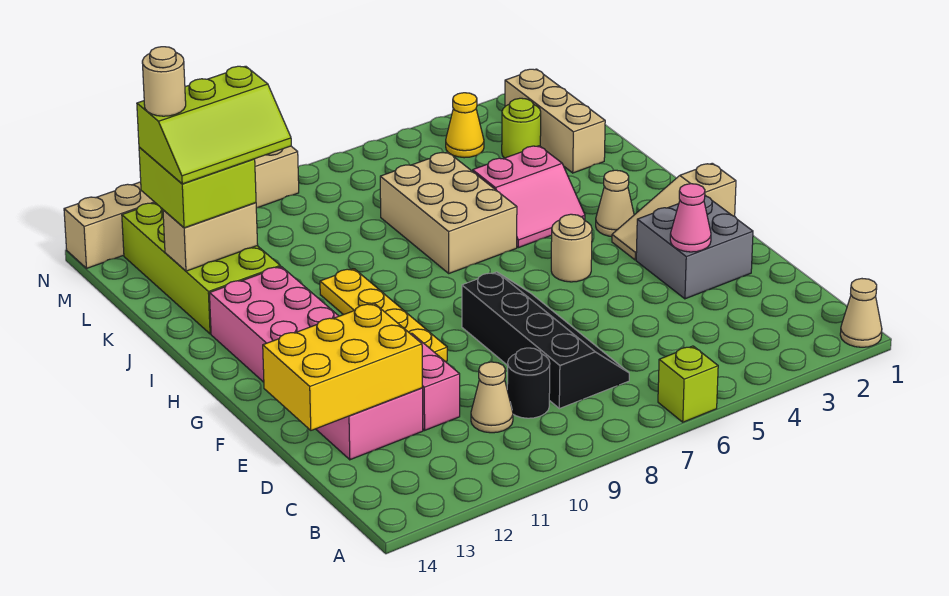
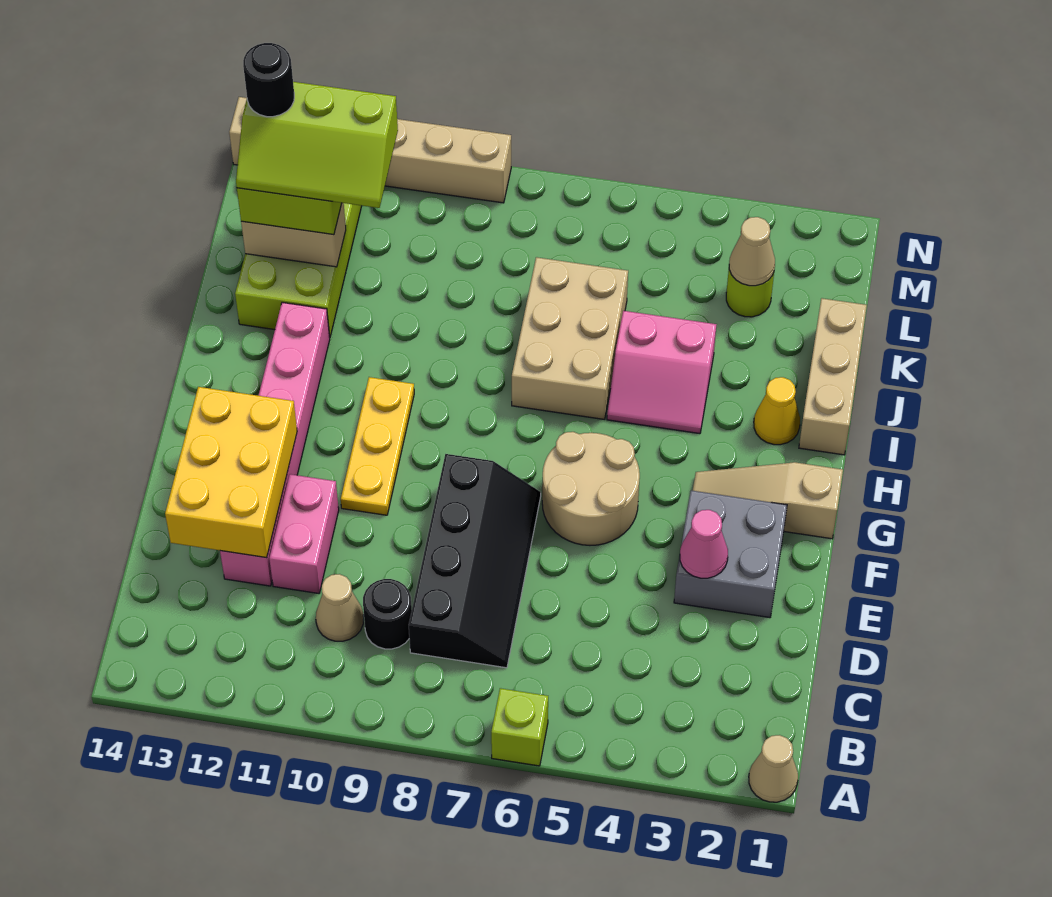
pink 2x6 brick [210,267,423,460] -> pink 1x6 brick [220,302,330,586]
yellow 2x3 brick [263,303,422,430] -> yellow 2x3 brick turned to [165,387,297,558]
yellow 1x4 plate [320,269,447,362] -> yellow 1x3 plate [341,377,414,515]
tan 1x1 round brick [551,214,592,282] -> tan 2x2 round brick [542,432,640,545]
tan 1x1 cone [596,170,634,237] -> tan 1x1 cone moved to [729,217,775,286]
tan 1x3 brick [505,69,605,173] -> tan 1x3 brick moved to [799,298,867,455]
tan 1x1 round brick [142,47,186,116] -> black 1x1 round brick [243,43,294,117]
yellow 1x1 cone [446,93,484,158] -> yellow 1x1 cone moved to [754,377,800,445]

